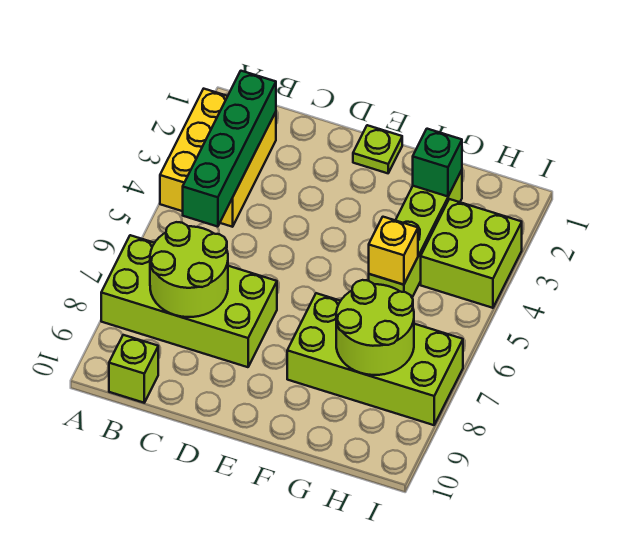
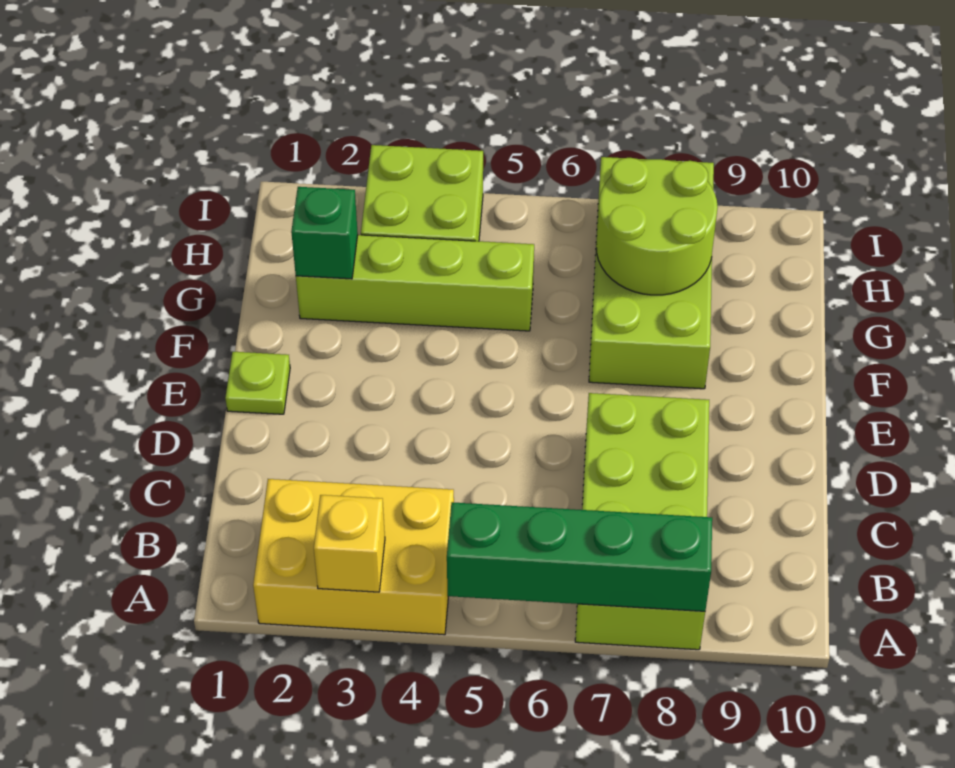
green 1x4 brick [183,71,276,227] -> green 1x4 brick moved to [447,502,712,611]
lime 2x2 round brick [150,222,228,317] -> none
lime 1x1 brick [109,335,158,403] -> none
yellow 1x1 brick [369,217,418,285] -> yellow 1x1 brick moved to [314,495,385,592]

